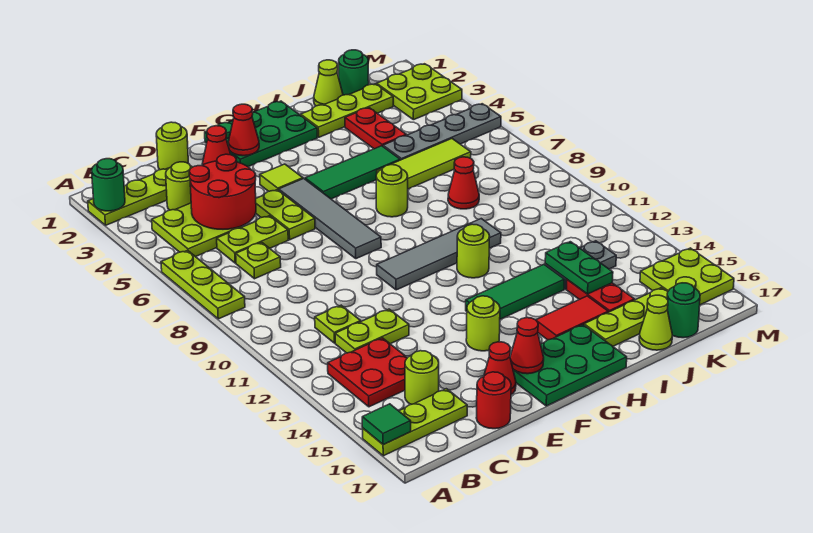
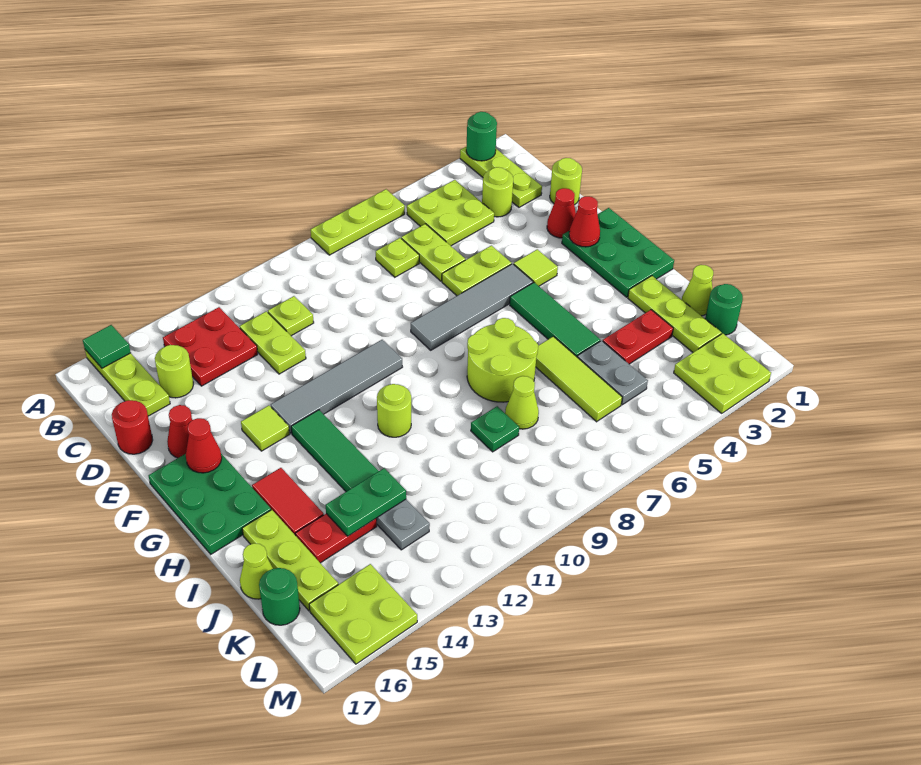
red 2x2 round brick [189,154,256,229] -> none
grey 1x4 tile [377,219,501,290] -> grey 1x4 tile turned to [271,340,402,433]
lime 1x1 round brick [466,296,500,351] -> lime 1x1 tile [241,405,290,451]
lime 1x1 round brick [376,165,408,217] -> lime 2x2 round brick [467,318,538,402]
grey 1x4 plate [383,104,501,160] -> grey 1x2 plate [577,341,648,405]
red 1x1 cone [448,157,479,209] -> lime 1x1 cone [505,376,539,429]
none -> green 1x1 plate [471,406,519,452]

